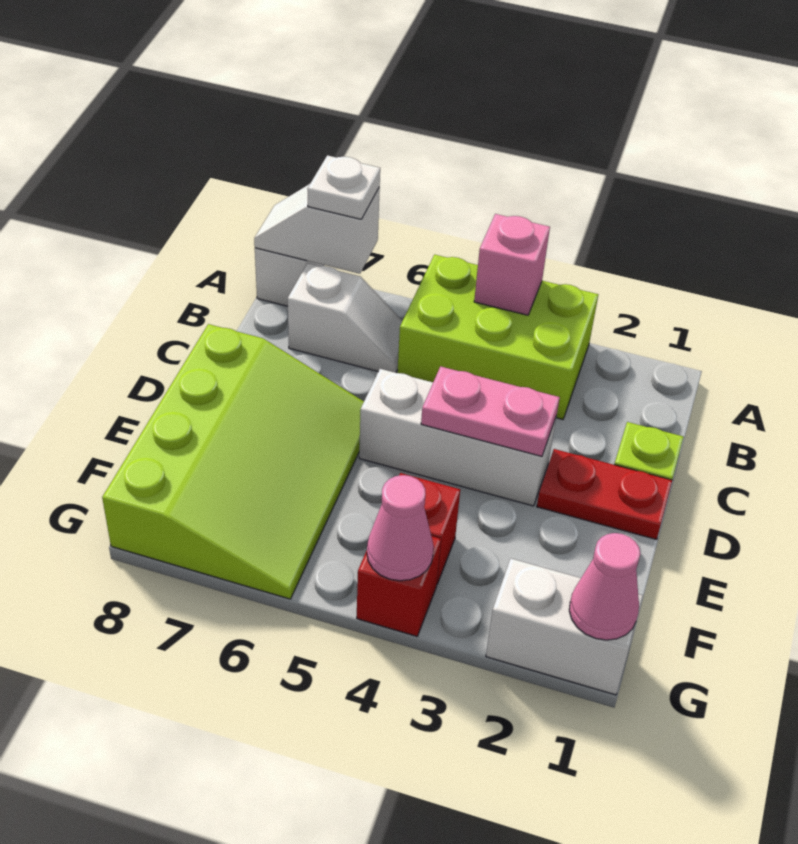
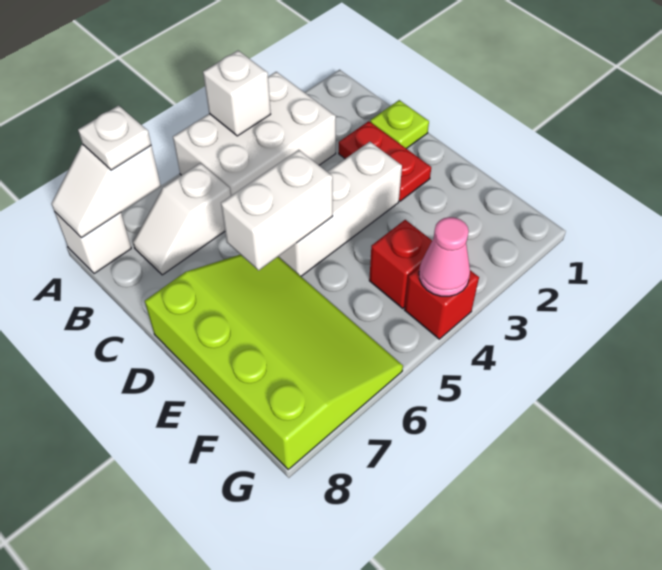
lime 2x3 brick [397,255,598,420] -> white 2x3 brick [173,72,336,196]
pink 1x1 brick [474,214,550,315] -> white 1x1 brick [203,51,271,136]
white 1x2 slope [288,263,402,373] -> white 1x2 slope turned to [133,163,231,275]
red 1x2 plate [537,449,672,539] -> red 1x2 plate turned to [339,121,431,201]
pink 1x2 plate [421,366,560,456] -> none
white 1x2 brick [486,559,643,695] -> white 1x2 brick moved to [221,150,333,270]
pink 1x1 cone [569,533,640,640] -> none

